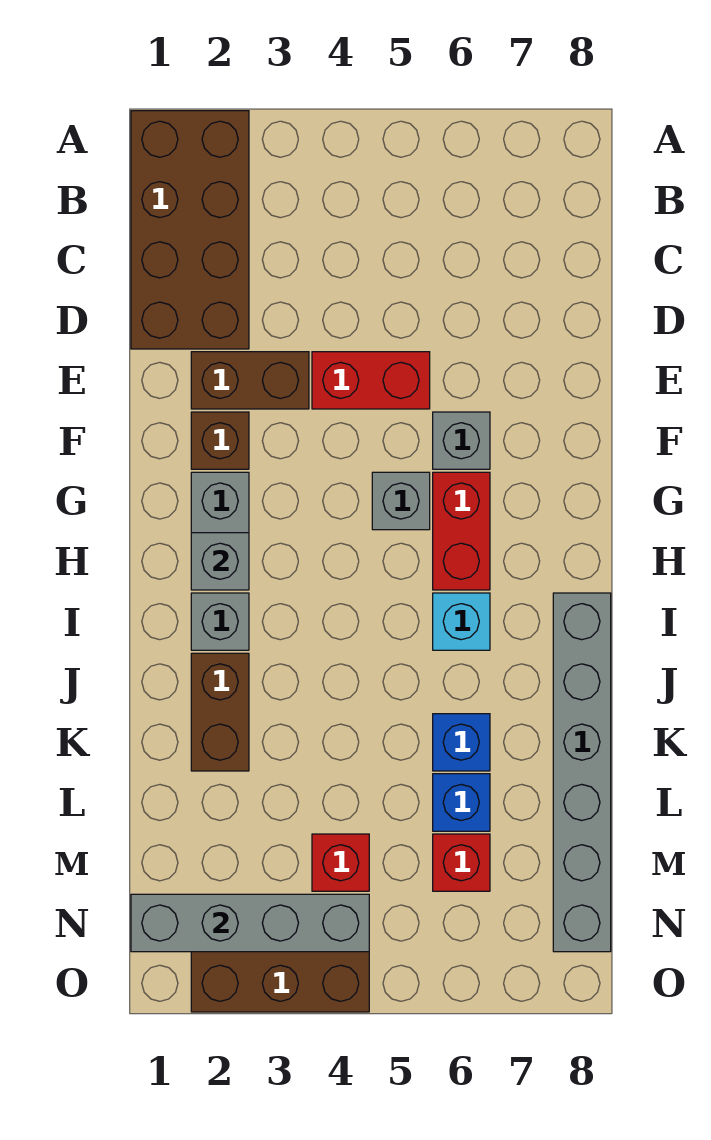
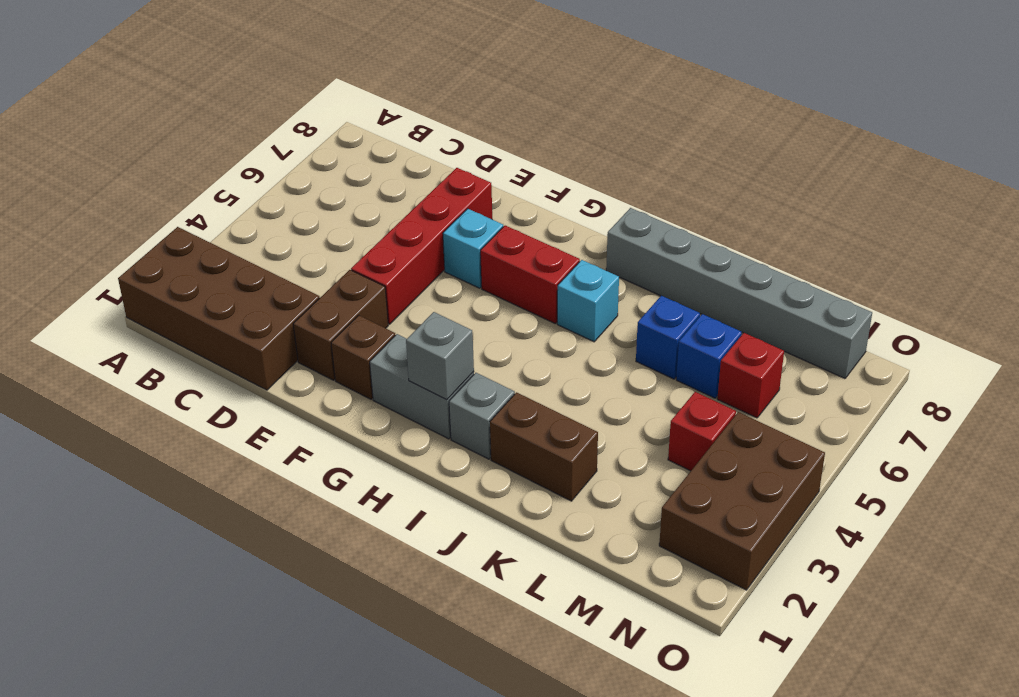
red 1x2 brick [312,352,430,409] -> red 1x4 brick [351,168,492,324]
grey 1x1 brick [433,412,490,469] -> cyan 1x1 brick [443,209,503,288]
grey 1x1 brick [372,472,430,530] -> none
grey 1x4 brick [131,894,369,952] -> none

